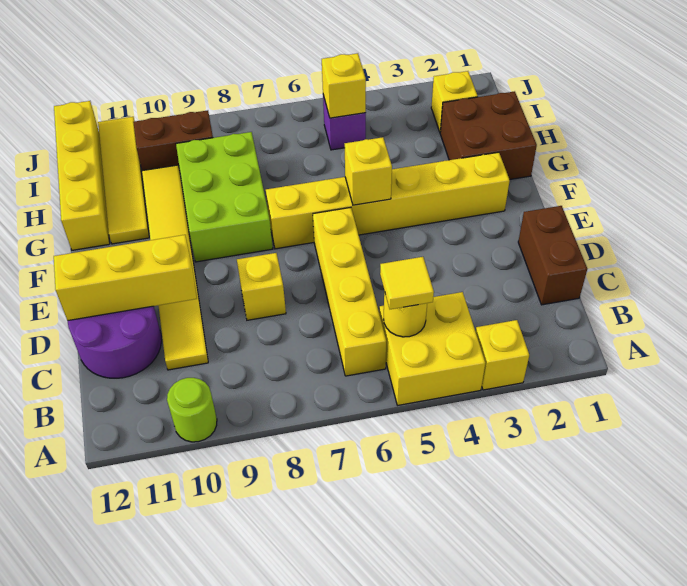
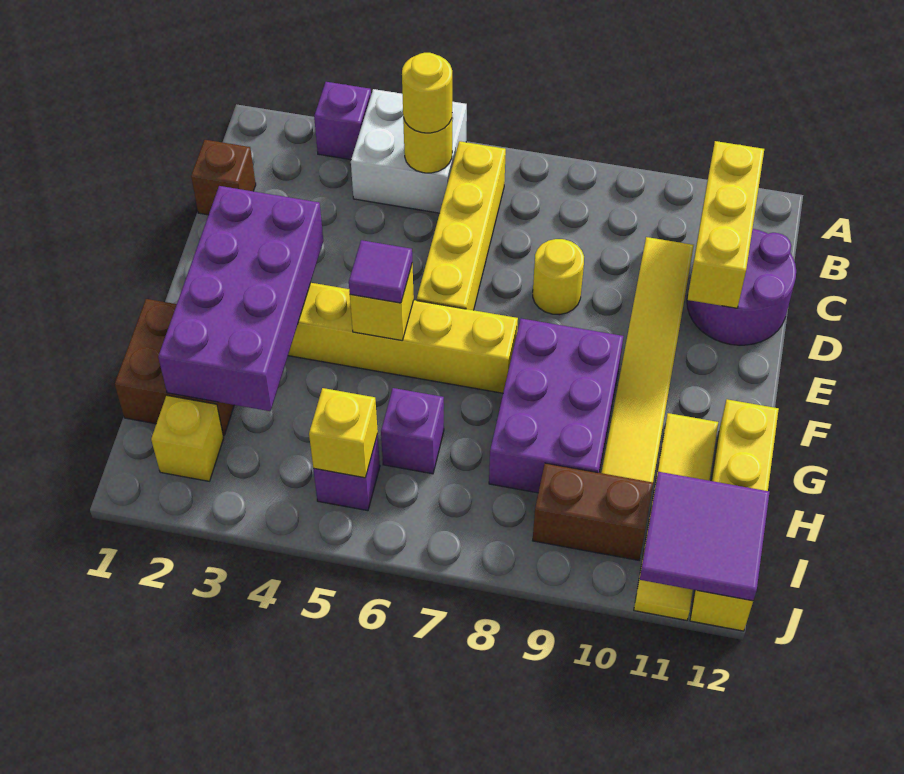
yellow 1x1 brick [476,320,529,390] -> purple 1x1 brick [314,82,371,160]
yellow 2x2 brick [379,292,485,405] -> white 2x2 brick [351,89,467,213]
lime 1x1 round brick [167,378,217,442] -> none
yellow 1x1 tile [380,257,434,309] -> yellow 1x1 round brick [402,53,452,133]
brown 1x2 brick [518,206,587,305] -> brown 1x1 brick [191,140,256,215]
yellow 1x1 brick [237,253,286,320] -> yellow 1x1 round brick [533,239,584,315]
yellow 1x3 brick [54,235,197,321] -> yellow 1x3 brick turned to [687,141,764,308]
none -> purple 2x4 brick [158,186,323,411]
none -> purple 1x1 tile [349,240,412,303]
lime 2x3 brick [176,132,273,262] -> purple 2x3 brick [489,319,623,493]
none -> purple 1x1 brick [381,388,444,474]
none -> purple 2x2 tile [640,472,769,601]

